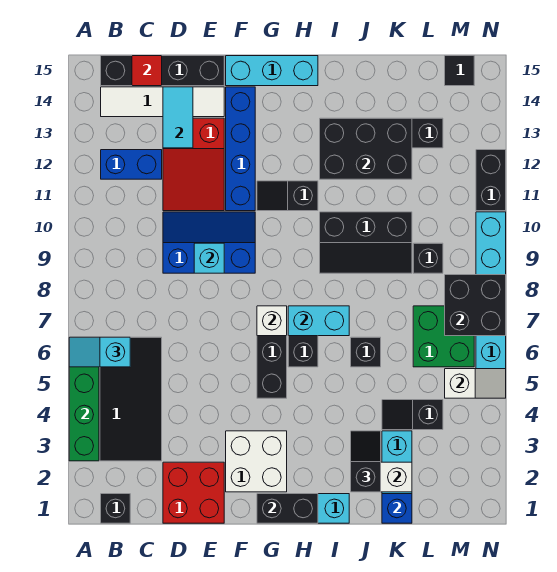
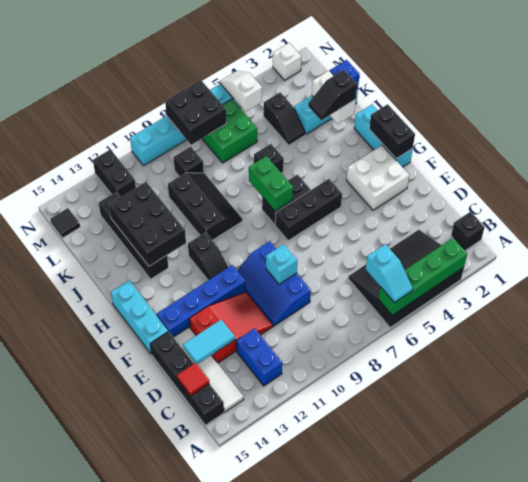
red 2x2 brick [163,462,224,523] -> none
white 1x1 brick [257,306,287,336] -> white 1x1 brick moved to [273,43,301,80]
cyan 1x2 brick [288,306,349,336] -> green 1x2 brick [249,156,293,211]
black 1x2 brick [476,150,506,211] -> black 1x2 brick turned to [93,149,136,197]

